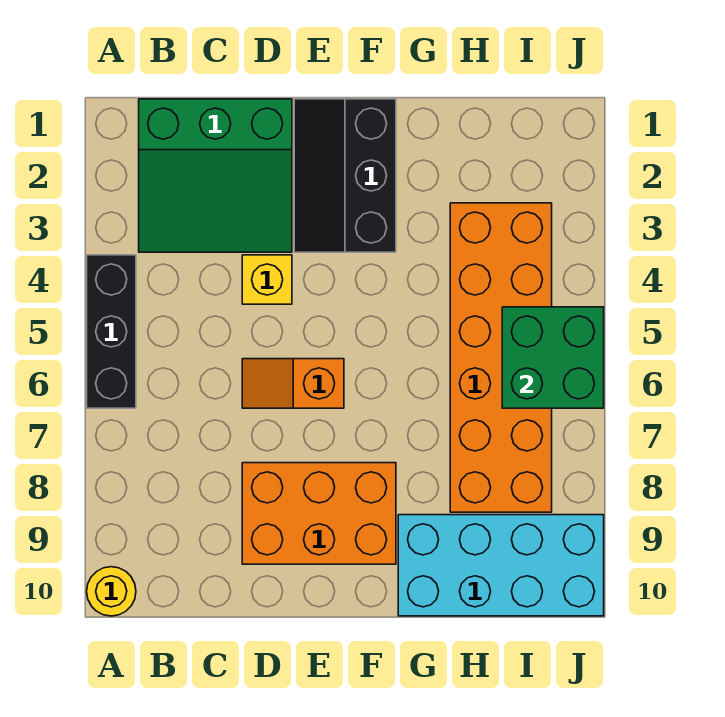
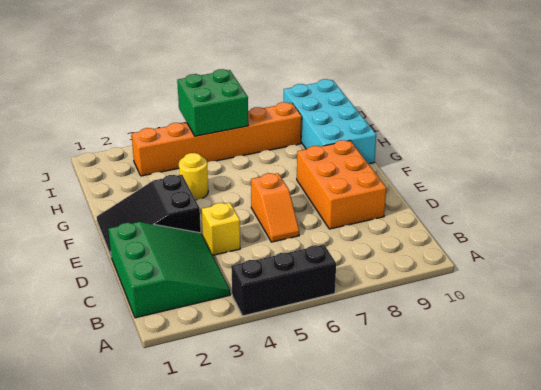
yellow 1x1 round brick [87,567,136,616] -> yellow 1x1 round brick moved to [179,153,208,200]
black 2x3 slope [294,99,396,252] -> black 2x3 slope turned to [97,175,201,256]
orange 2x6 brick [450,203,552,512] -> orange 1x6 brick [132,102,302,176]

